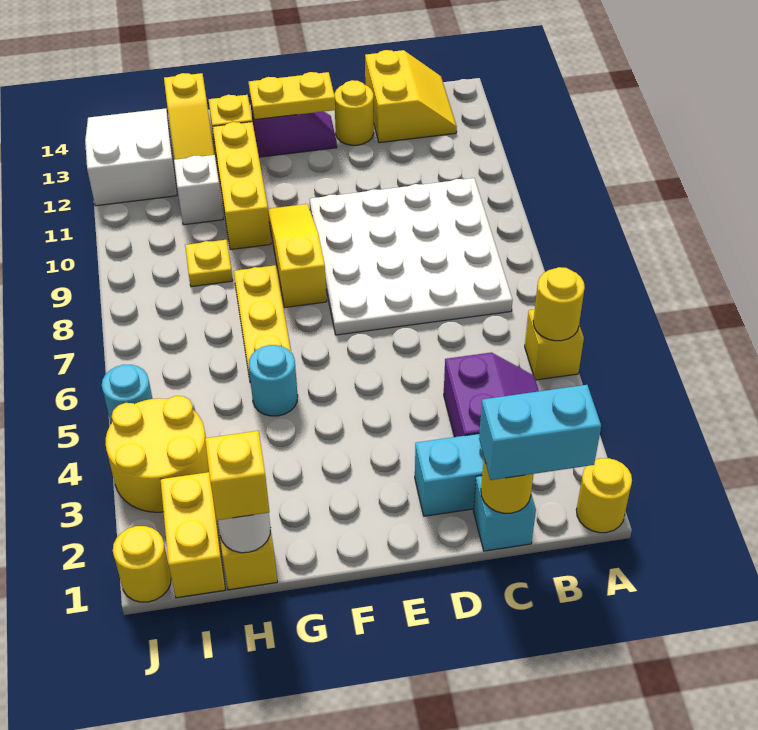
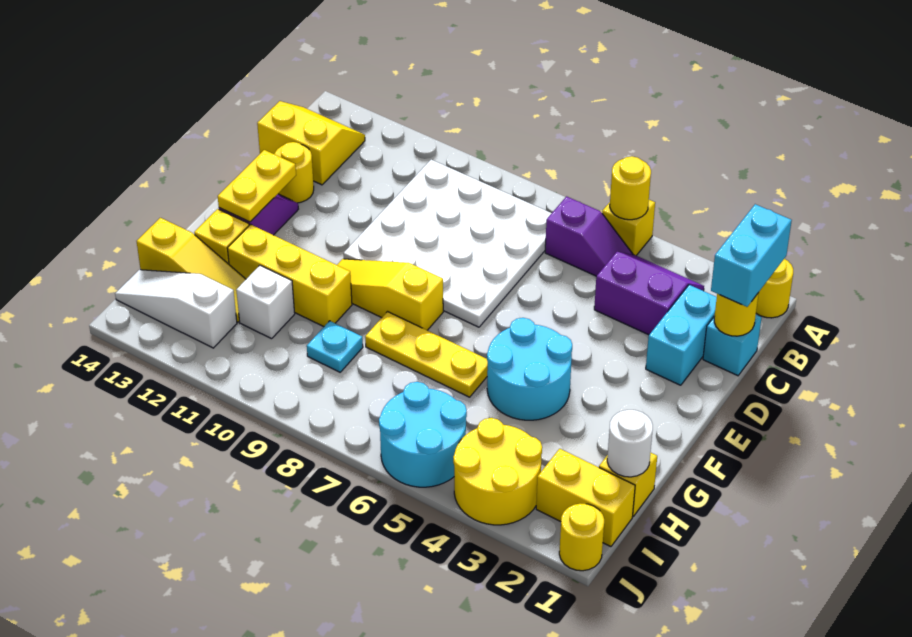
none -> purple 1x2 slope [545,196,633,276]
cyan 1x1 round brick [249,345,298,416] -> cyan 2x2 round brick [487,318,572,420]
yellow 1x1 brick [205,431,269,520] -> none
yellow 1x1 plate [185,240,233,287] -> cyan 1x1 plate [307,321,363,372]
white 2x3 slope [85,108,177,206] -> white 1x3 slope [115,270,237,348]
cyan 1x1 round brick [102,365,152,423] -> cyan 2x2 round brick [379,382,467,487]

